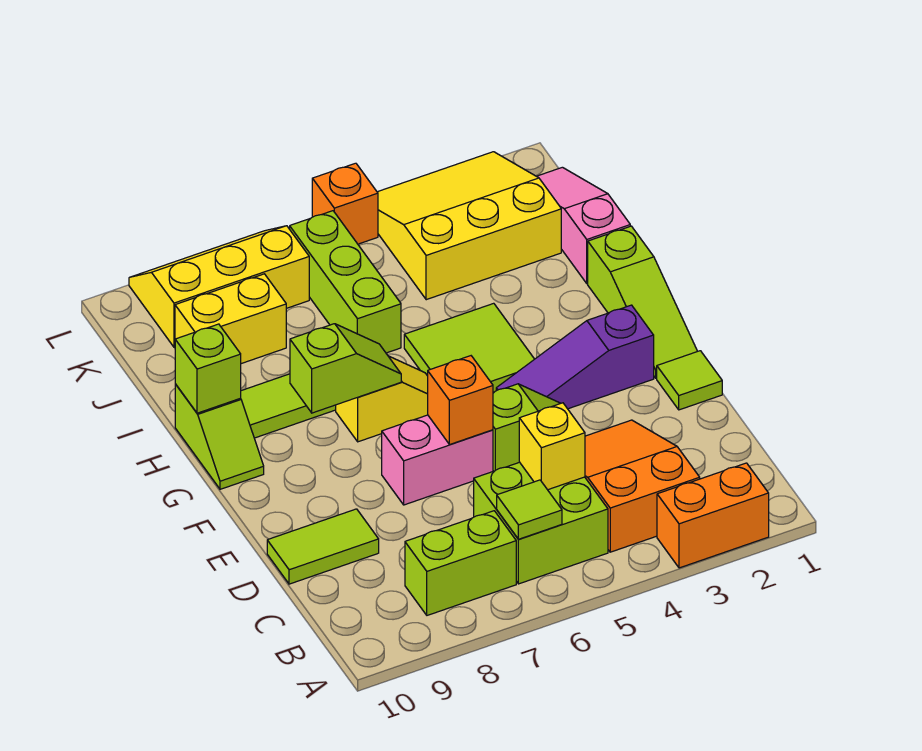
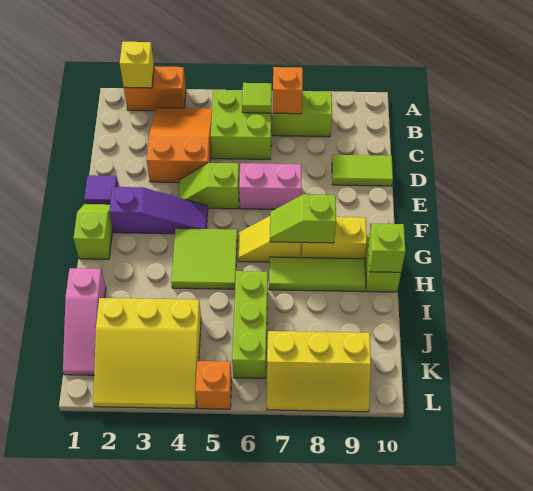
orange 2x3 slope [585,420,700,552] -> orange 2x3 slope turned to [147,108,212,183]
yellow 1x1 brick [519,403,585,490] -> yellow 1x1 brick moved to [120,42,154,88]
lime 1x1 tile [657,351,722,410] -> purple 1x1 tile [84,175,118,204]
orange 1x1 brick [428,356,493,445] -> orange 1x1 brick moved to [273,67,303,114]
lime 1x3 slope [588,226,697,378] -> lime 1x2 slope [73,204,113,259]
yellow 1x2 brick [175,274,286,364] -> yellow 1x2 brick moved to [302,217,367,259]

